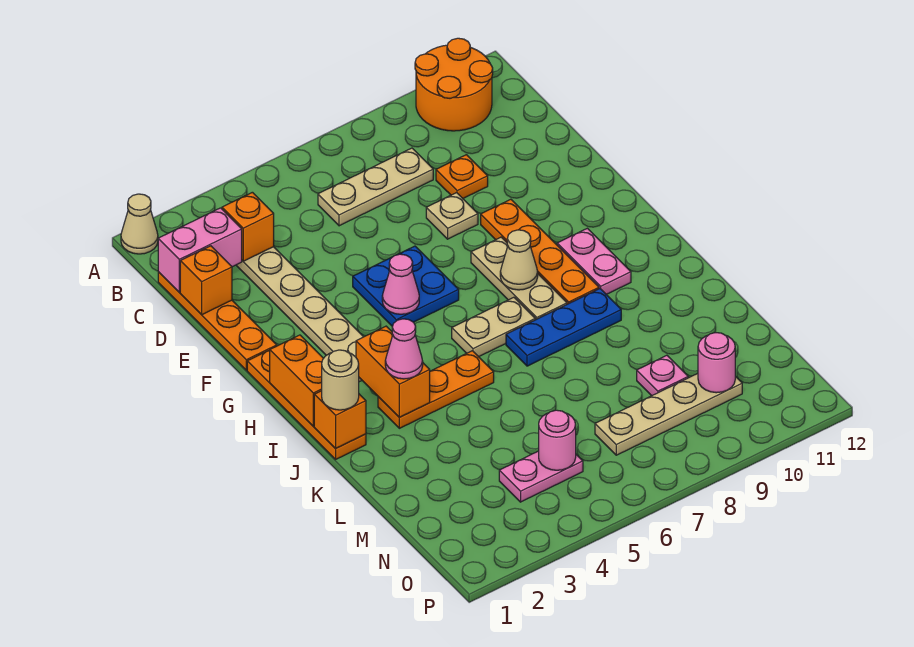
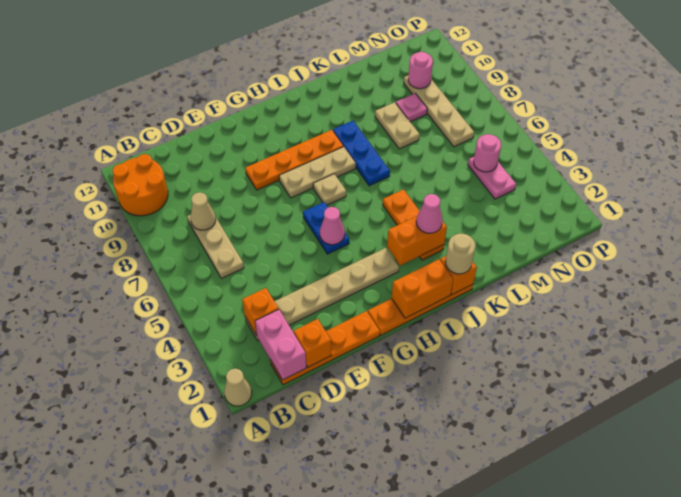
orange 1x1 plate [436,155,488,198] -> none
tan 1x1 plate [426,193,478,239] -> tan 1x1 plate moved to [313,174,346,205]
blue 2x2 plate [353,246,459,327] -> blue 1x2 plate [303,202,349,254]
tan 1x1 cone [500,230,538,290] -> tan 1x1 cone moved to [191,192,216,230]
pink 1x2 plate [557,228,631,294] -> none
tan 1x2 plate [452,297,535,357] -> tan 1x2 plate moved to [375,102,420,149]

